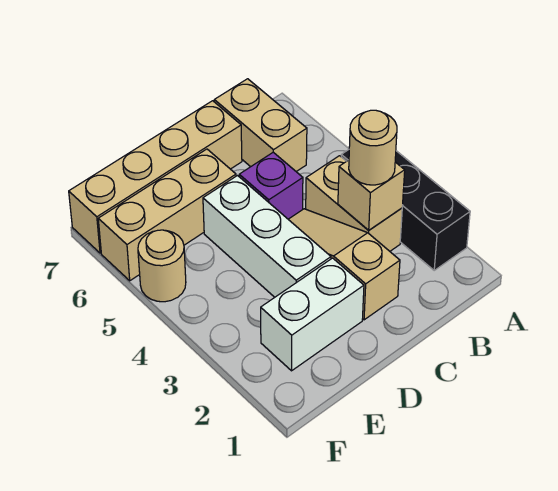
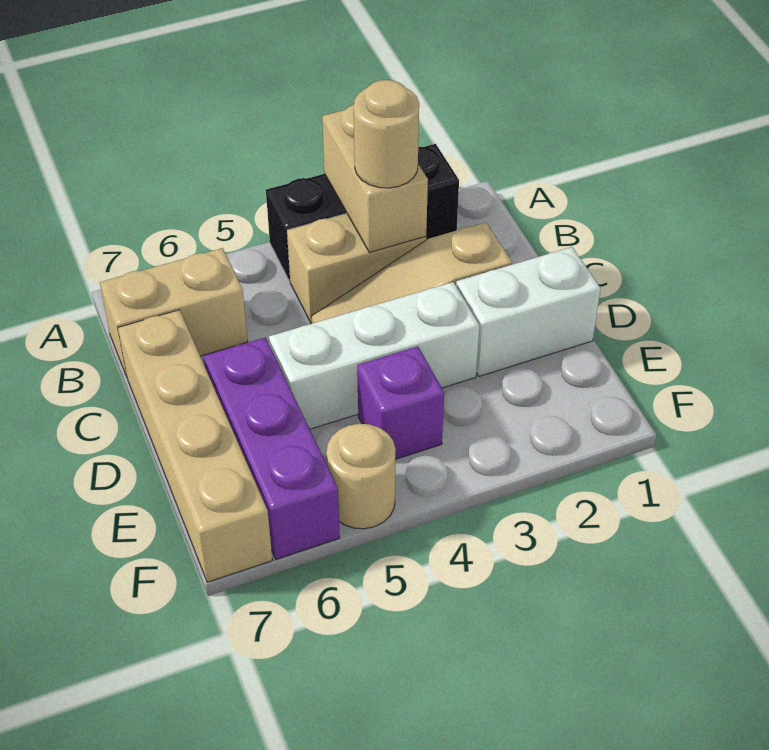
tan 1x1 brick [338,160,405,230] -> tan 1x2 brick [322,105,428,252]
purple 1x1 brick [239,152,303,219] -> purple 1x1 brick moved to [357,346,444,459]
white 1x2 brick [261,258,364,371] -> white 1x2 brick turned to [456,247,601,376]
tan 1x3 brick [98,149,236,281] -> purple 1x3 brick [204,337,340,559]

